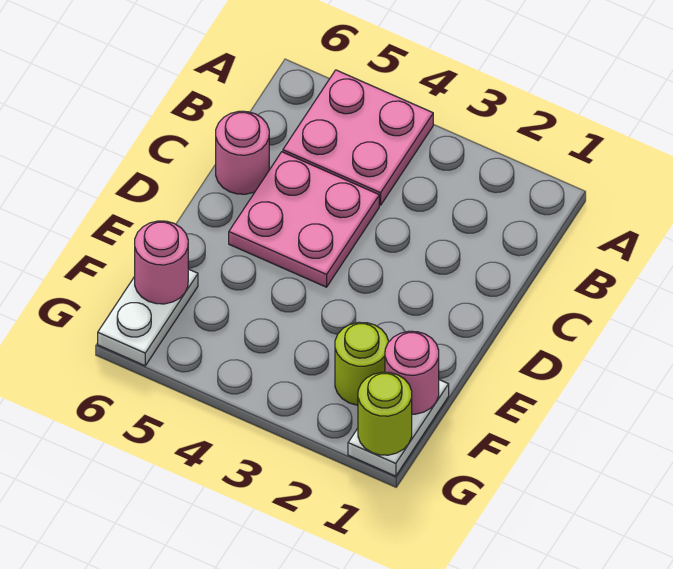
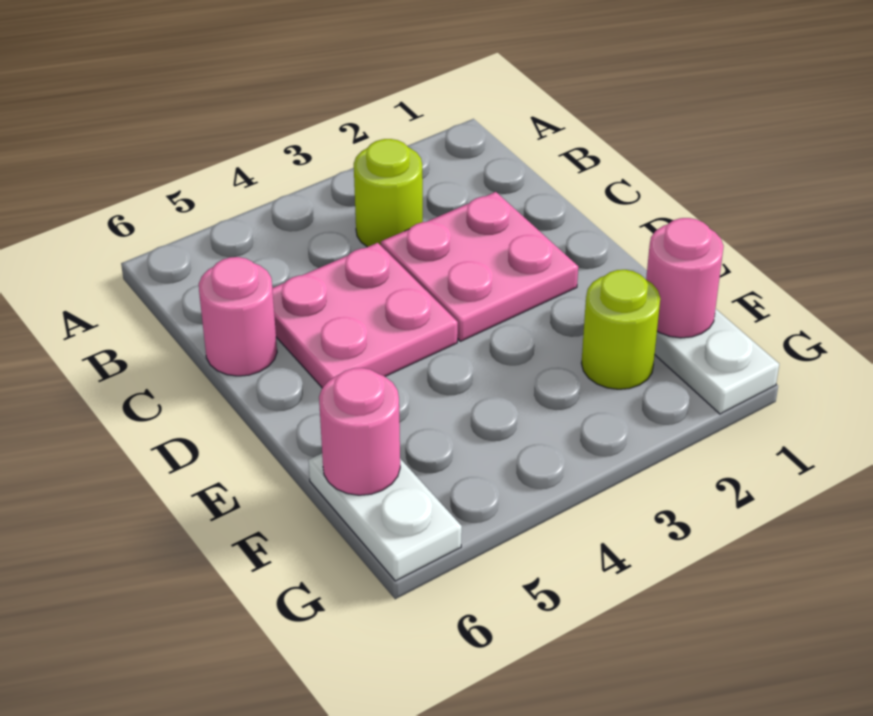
pink 2x2 plate [283,70,433,205] -> pink 2x2 plate moved to [381,192,578,341]
lime 1x1 round brick [358,372,412,455] -> lime 1x1 round brick moved to [354,139,423,247]

